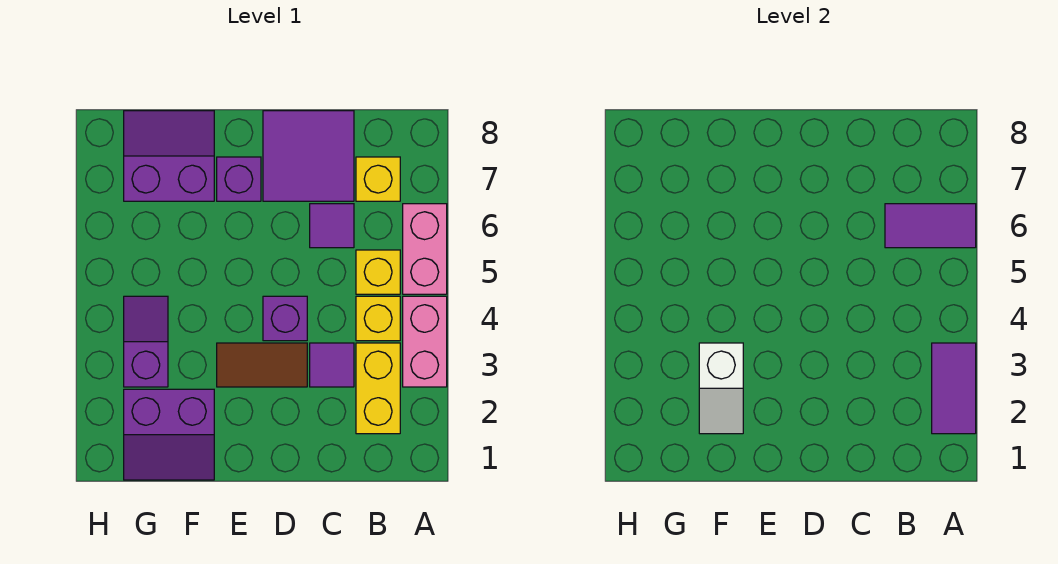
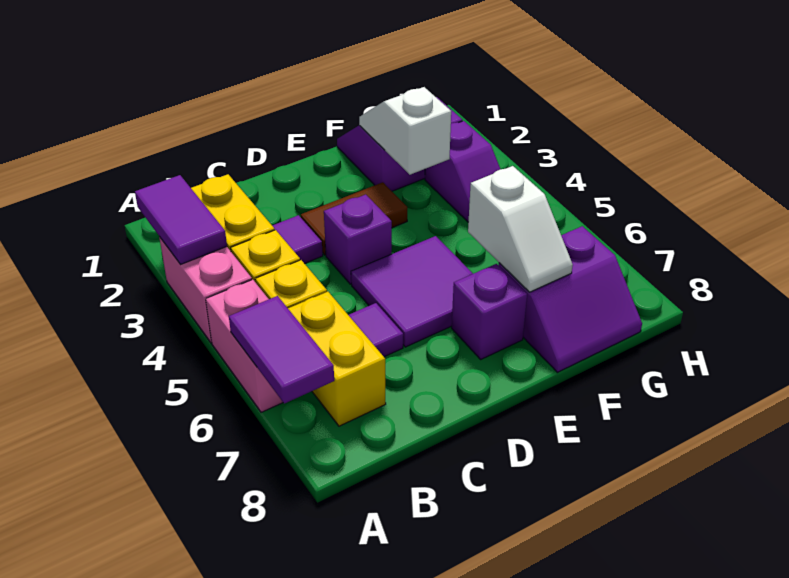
purple 1x2 tile [885,204,976,248] -> purple 1x2 tile turned to [229,296,334,404]
yellow 1x1 brick [356,157,400,201] -> yellow 1x2 brick [288,292,386,426]
purple 2x2 tile [263,111,354,201] -> purple 2x2 tile moved to [351,236,473,347]
none -> white 1x2 slope [468,166,573,292]

